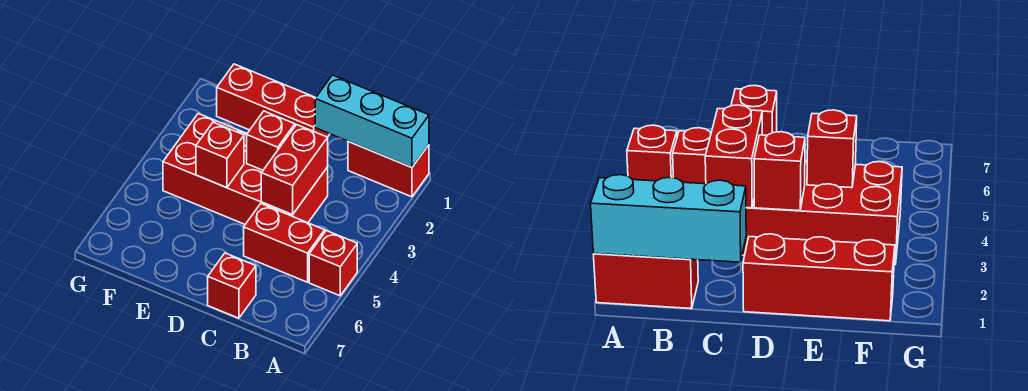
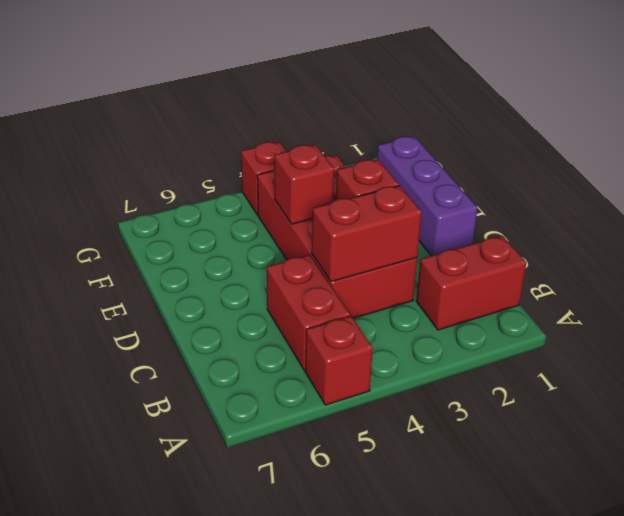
red 1x2 brick [348,141,429,197] -> red 1x2 brick turned to [416,236,526,330]
cyan 1x3 brick [315,75,429,167] -> none
red 1x1 brick [208,253,256,318] -> red 1x1 brick moved to [241,142,286,215]
red 1x3 brick [217,64,330,137] -> purple 1x3 brick [377,136,478,256]

